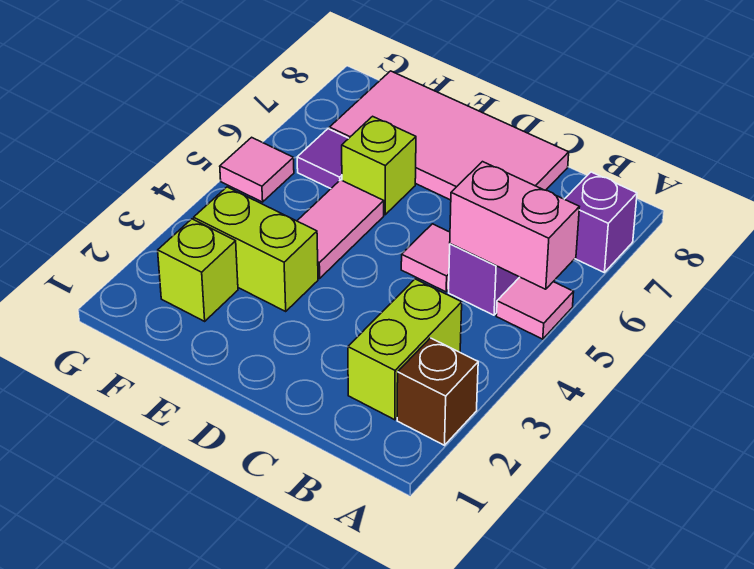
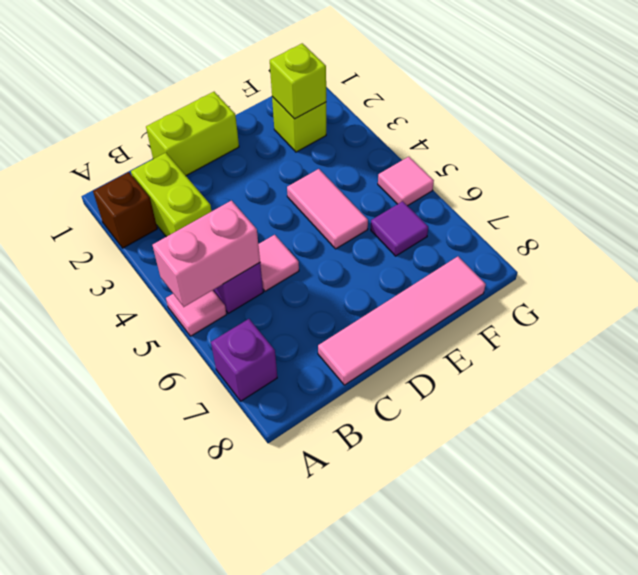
pink 2x4 tile [329,71,569,200] -> pink 1x4 tile [318,256,486,385]
lime 1x2 brick [194,187,318,311] -> lime 1x2 brick moved to [146,92,239,176]
lime 1x1 brick [342,116,416,215] -> lime 1x1 brick moved to [270,43,326,119]

